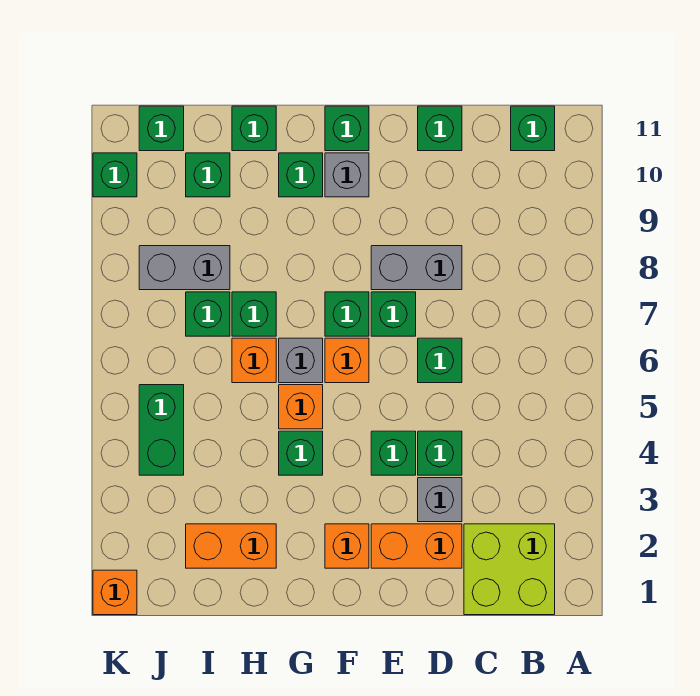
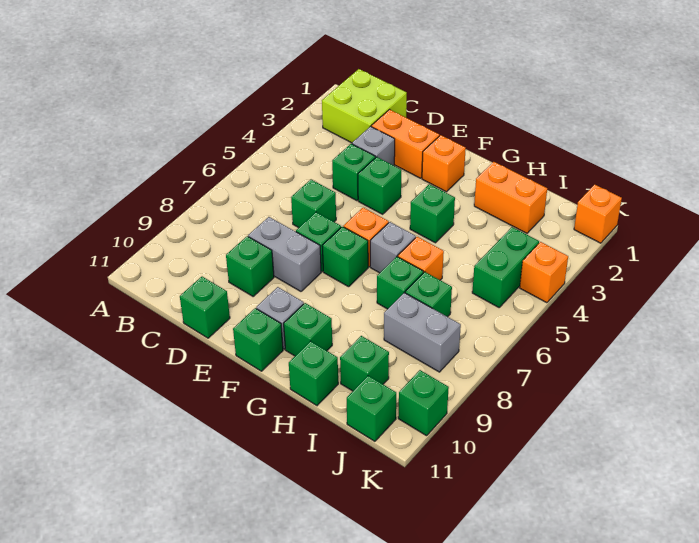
green 1x1 brick [511,106,555,151] -> green 1x1 brick moved to [226,236,274,296]
orange 1x1 brick [279,385,323,429] -> orange 1x1 brick moved to [520,242,568,303]

